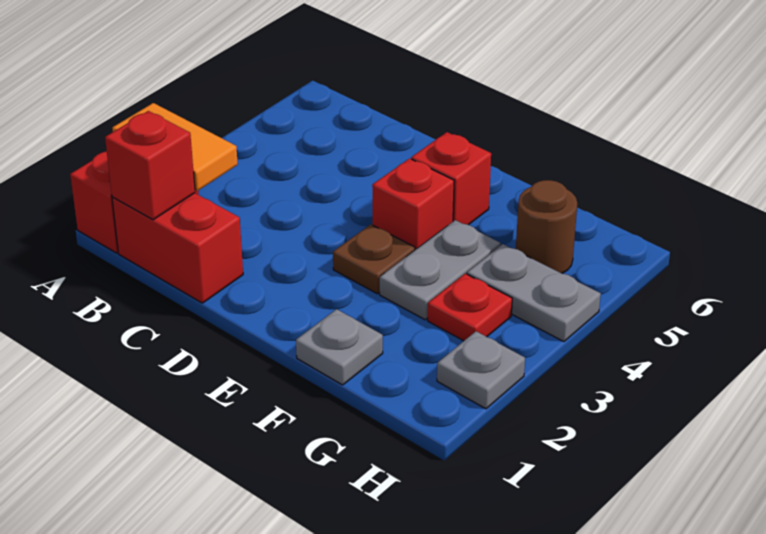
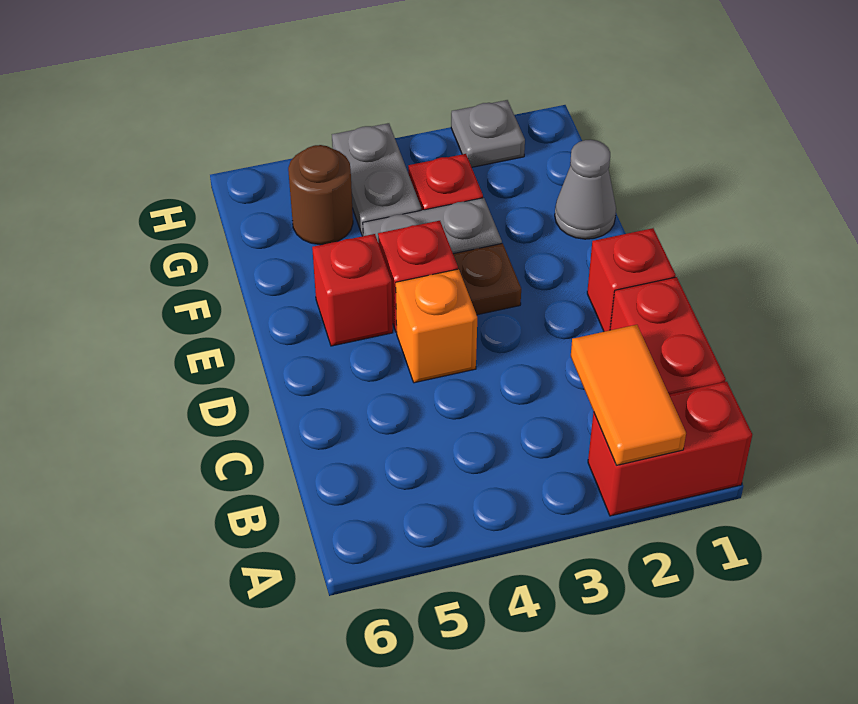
red 1x1 brick [105,111,195,220] -> red 1x1 brick moved to [587,228,676,332]
none -> orange 1x1 brick [396,269,477,383]
grey 1x1 plate [296,309,383,385] -> grey 1x1 cone [555,140,616,239]

